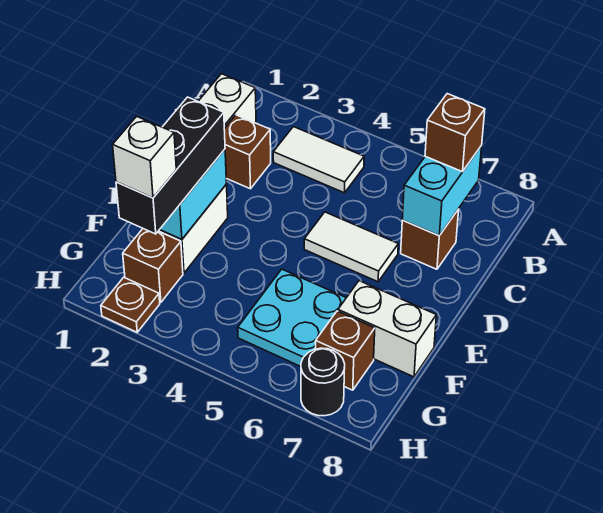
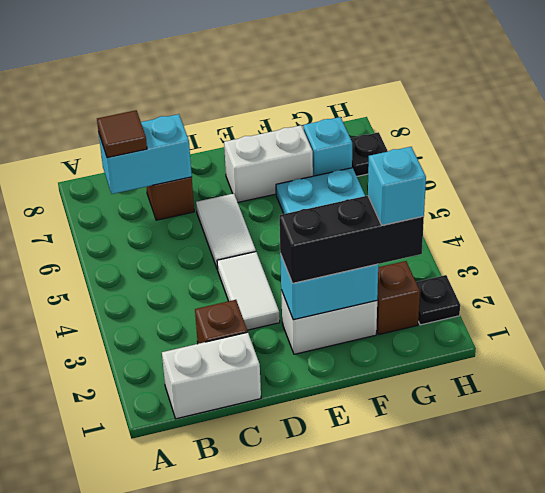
white 1x2 tile [273,127,364,193] -> white 1x2 tile moved to [217,252,280,330]
brown 1x1 brick [425,94,485,172] -> brown 1x1 tile [97,110,147,158]
white 1x2 brick [338,281,436,377] -> white 1x2 brick turned to [224,125,313,202]
white 1x1 brick [113,116,176,198] -> cyan 1x1 brick [368,147,426,225]
brown 1x1 brick [316,311,375,390] -> cyan 1x1 brick [303,117,352,176]
brown 1x1 plate [101,277,160,332] -> black 1x1 plate [416,275,460,325]
black 1x1 round brick [301,348,345,416] -> black 1x1 plate [351,132,388,176]

